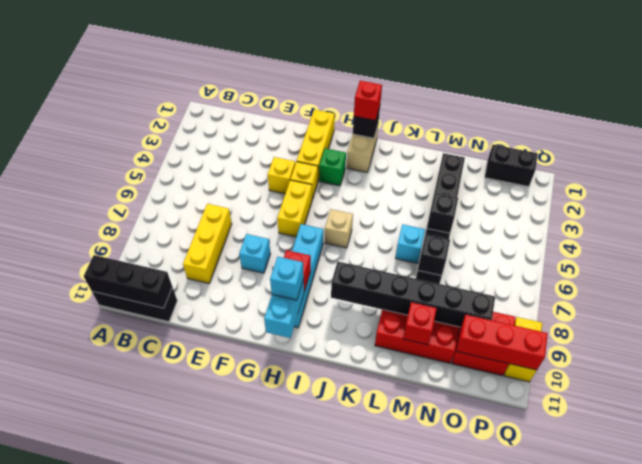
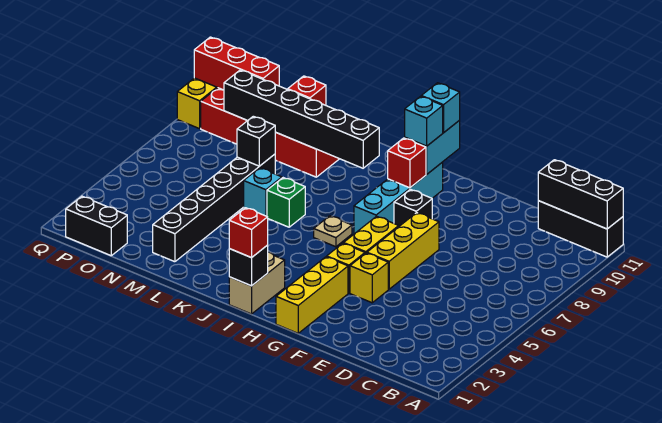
yellow 1x3 brick [183,204,232,283] -> yellow 1x3 brick moved to [367,213,439,289]
cyan 1x1 brick [239,234,271,273] -> cyan 1x1 brick moved to [421,83,460,133]
green 1x1 brick [319,148,346,186] -> green 1x1 brick moved to [267,178,305,227]
tan 1x1 brick [325,209,353,248] -> tan 1x1 plate [314,216,352,247]
black 1x1 brick [427,193,458,233] -> black 1x1 brick moved to [394,189,432,226]

